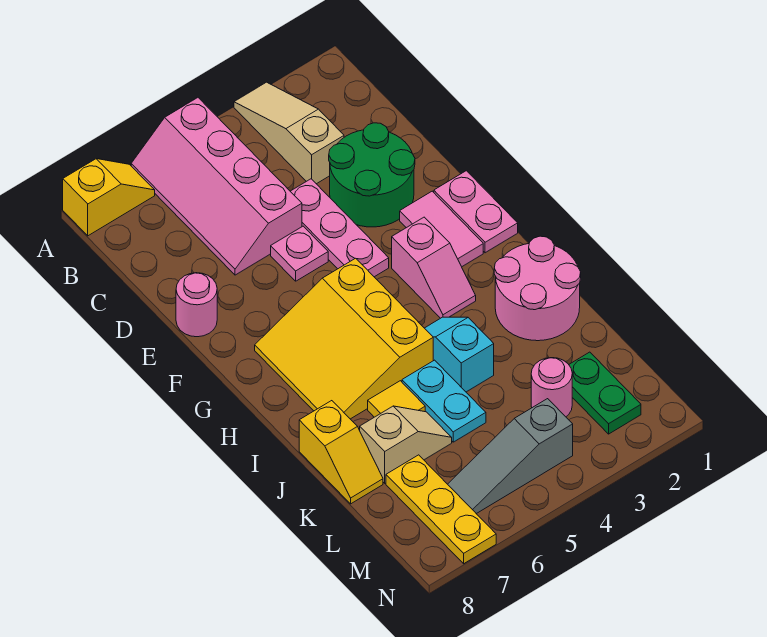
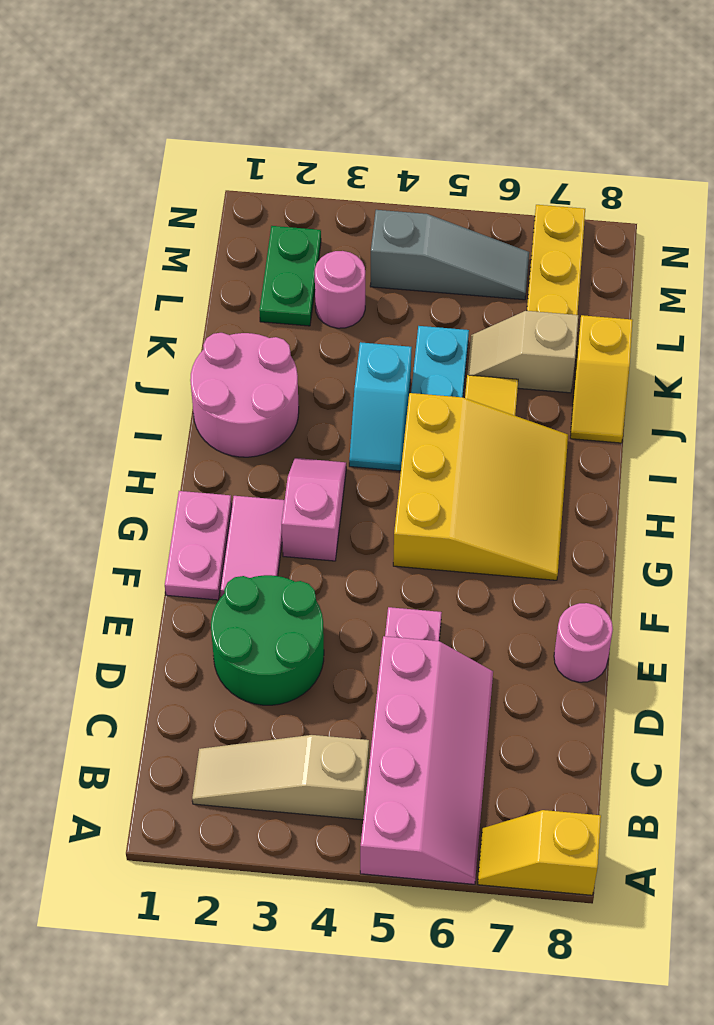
tan 1x3 slope [234,82,344,184] -> tan 1x3 slope turned to [192,735,369,820]
pink 1x3 plate [290,179,389,277] -> none
yellow 1x2 slope [299,401,383,504] -> yellow 1x2 slope turned to [570,315,633,443]

